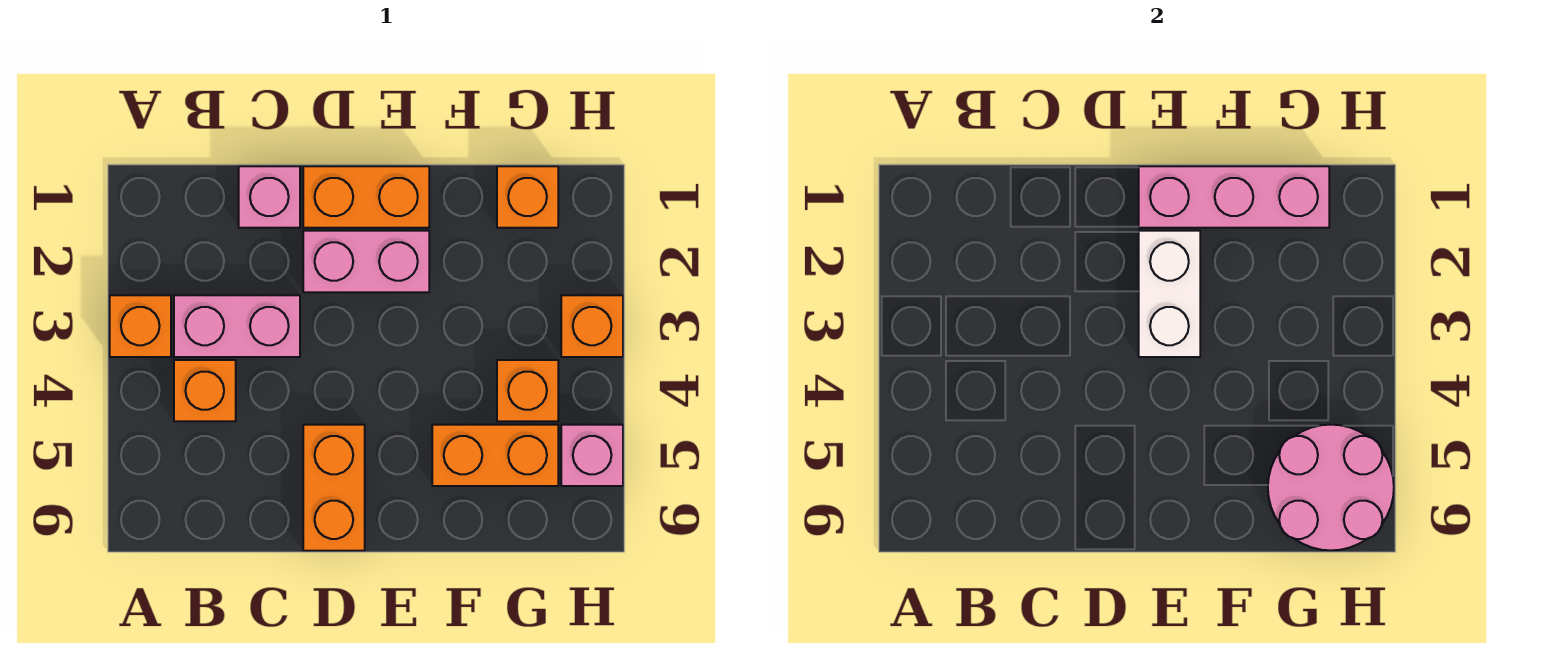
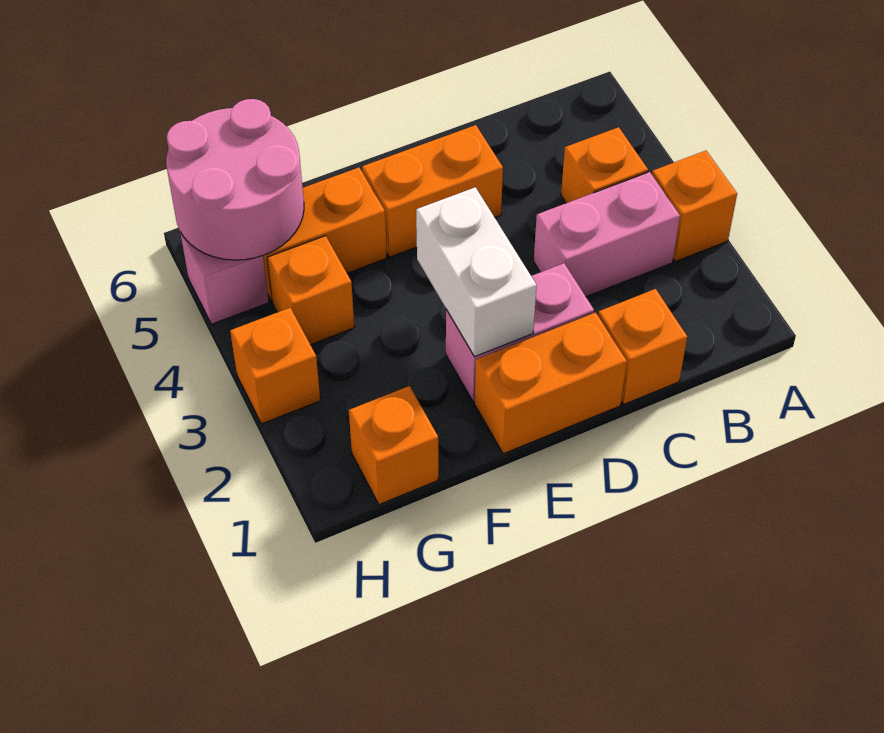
pink 1x1 brick [239,166,300,228] -> orange 1x1 brick [598,289,687,405]
orange 1x2 brick [303,425,365,551] -> orange 1x2 brick turned to [362,125,503,257]
pink 1x3 brick [1139,166,1329,228] -> none

